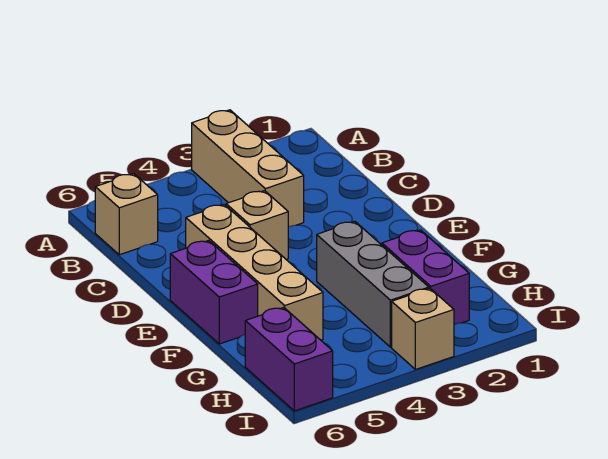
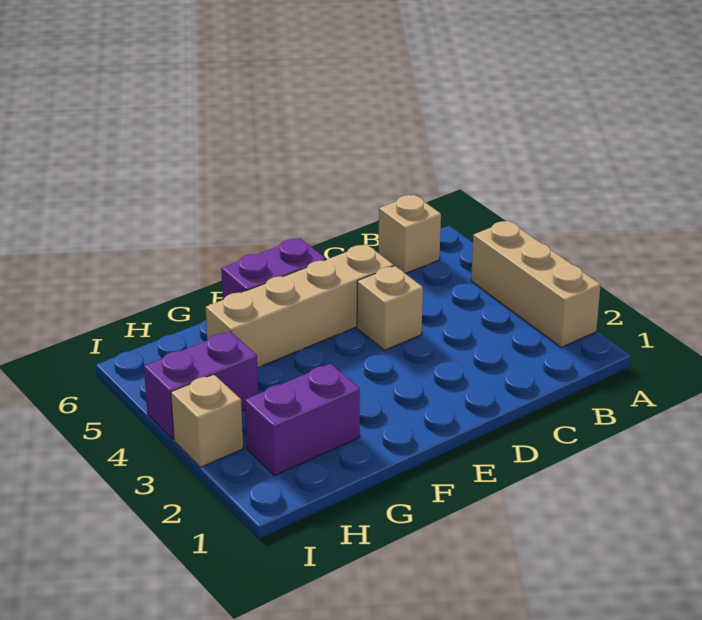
tan 1x3 brick [192,110,304,227] -> tan 1x3 brick turned to [471,221,601,347]
grey 1x3 brick [317,221,429,347] -> none
purple 1x2 brick [245,308,333,411] -> purple 1x2 brick moved to [144,332,258,440]

